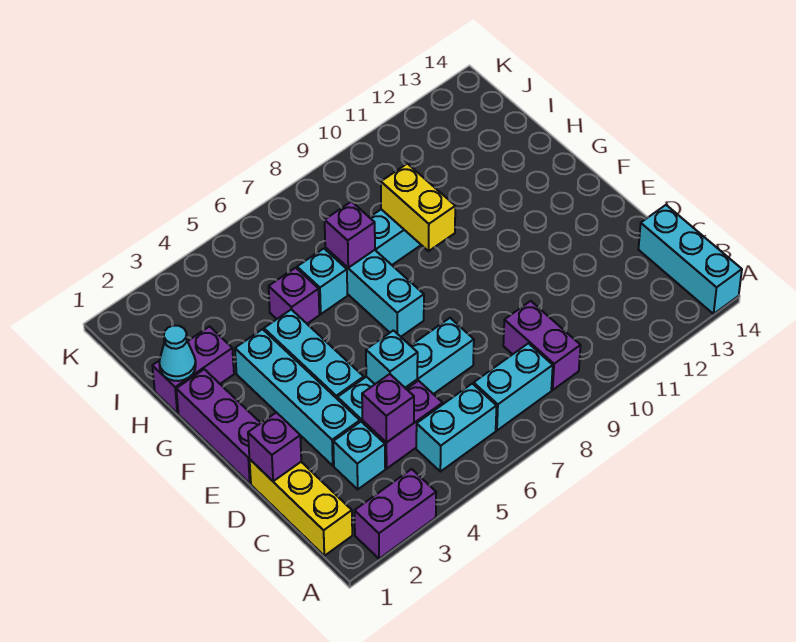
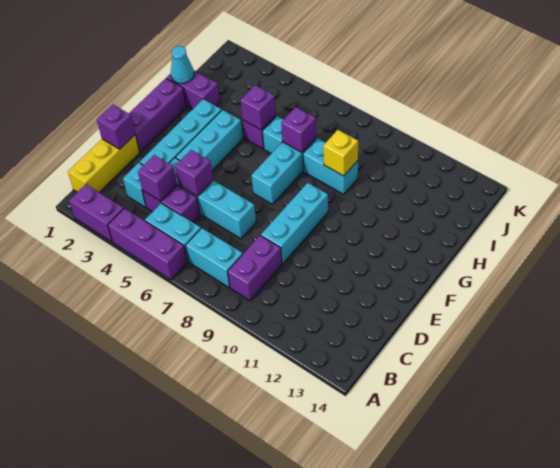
none -> purple 1x3 brick [108,208,187,280]
cyan 1x3 brick [638,205,742,314] -> cyan 1x3 brick moved to [261,183,328,264]
cyan 1x1 brick [366,330,418,388] -> purple 1x1 brick [175,150,213,196]
yellow 1x2 brick [381,164,455,251] -> yellow 1x1 brick [323,130,358,176]
none -> purple 1x1 brick [241,85,276,130]

